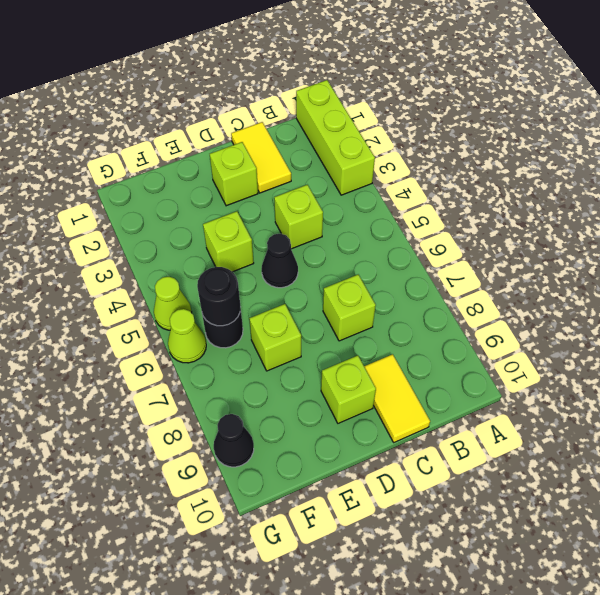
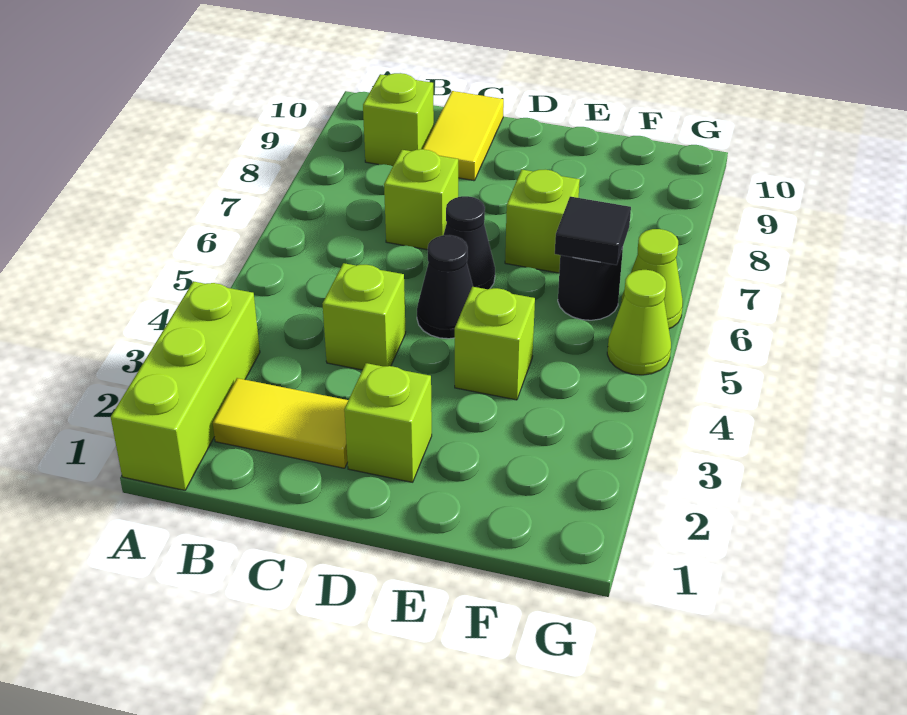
yellow 1x2 tile [231,122,291,193] -> yellow 1x2 tile turned to [213,378,348,468]
lime 1x1 brick [321,355,376,423] -> lime 1x1 brick moved to [363,73,434,166]
black 1x1 round brick [197,267,241,326] -> black 1x1 tile [555,197,631,265]
black 1x1 cone [214,414,254,467] -> black 1x1 cone moved to [444,196,495,289]

